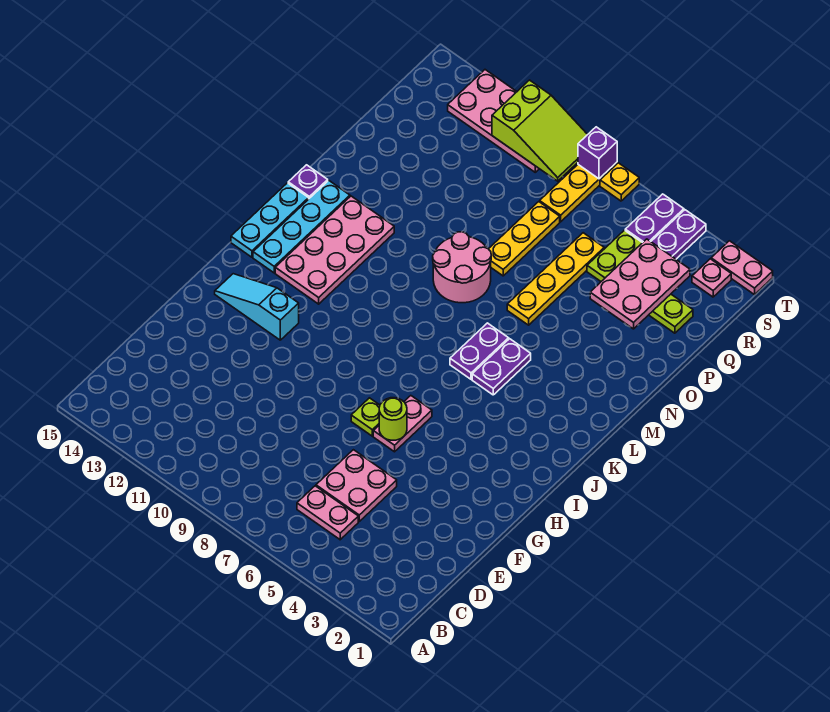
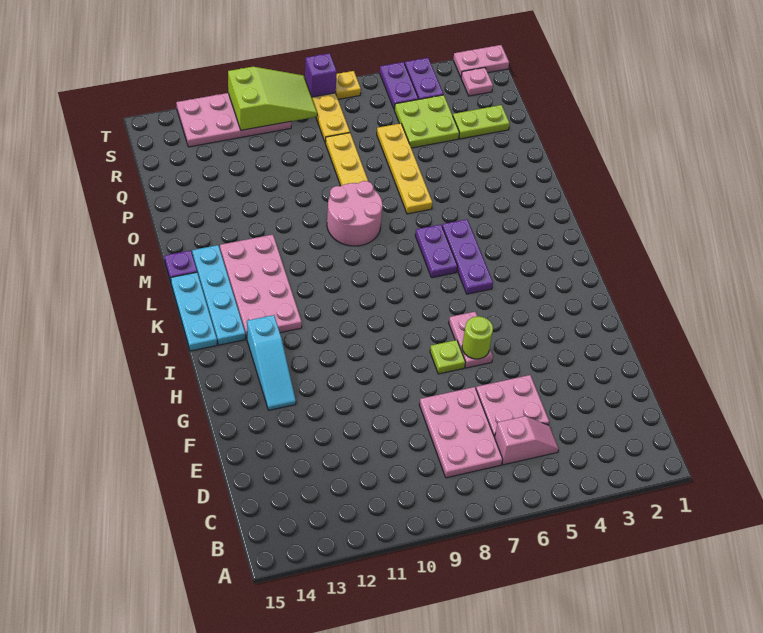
pink 1x2 plate [297,486,358,540] -> pink 1x2 slope [495,416,559,465]
cyan 1x3 slope [215,274,299,340] -> cyan 1x3 slope turned to [247,315,296,410]
purple 1x2 plate [472,339,531,395] -> purple 1x3 plate [442,219,493,294]
pink 2x3 plate [590,239,690,329] -> pink 2x3 plate moved to [419,387,503,478]

